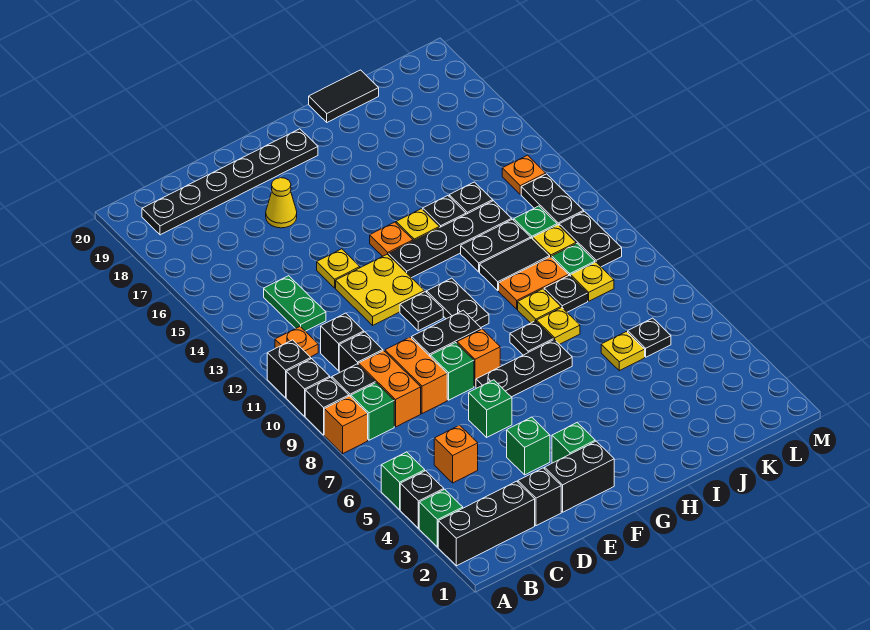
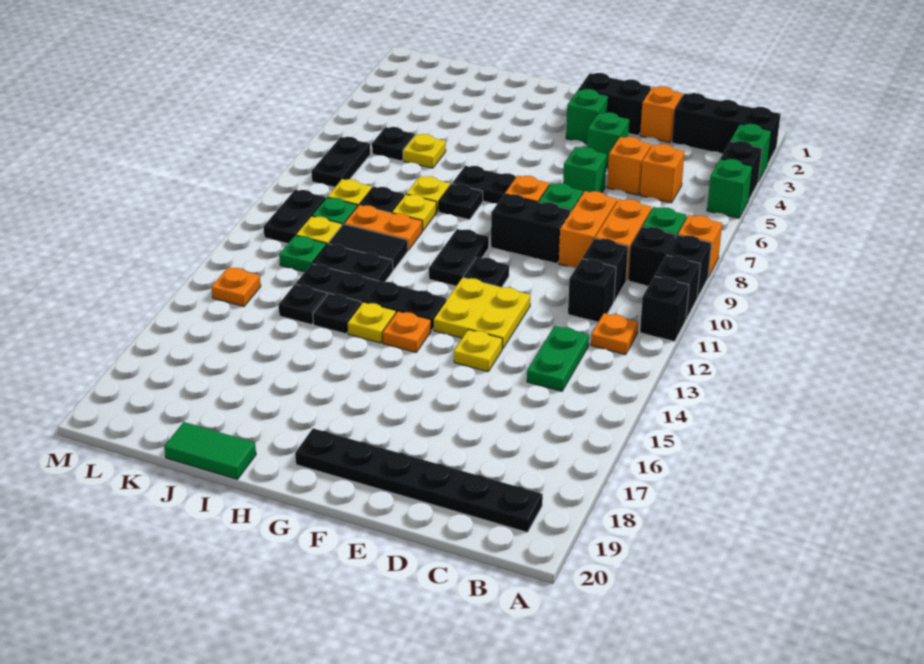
black 1x1 brick [518,468,561,526] -> orange 1x1 brick [640,86,683,143]
none -> orange 1x1 brick [607,137,651,195]
yellow 1x1 cone [266,178,297,228] -> none
black 1x2 tile [309,70,379,122] -> green 1x2 tile [164,422,256,479]
black 1x2 plate [521,174,584,225] -> black 1x2 plate moved to [312,137,370,187]

